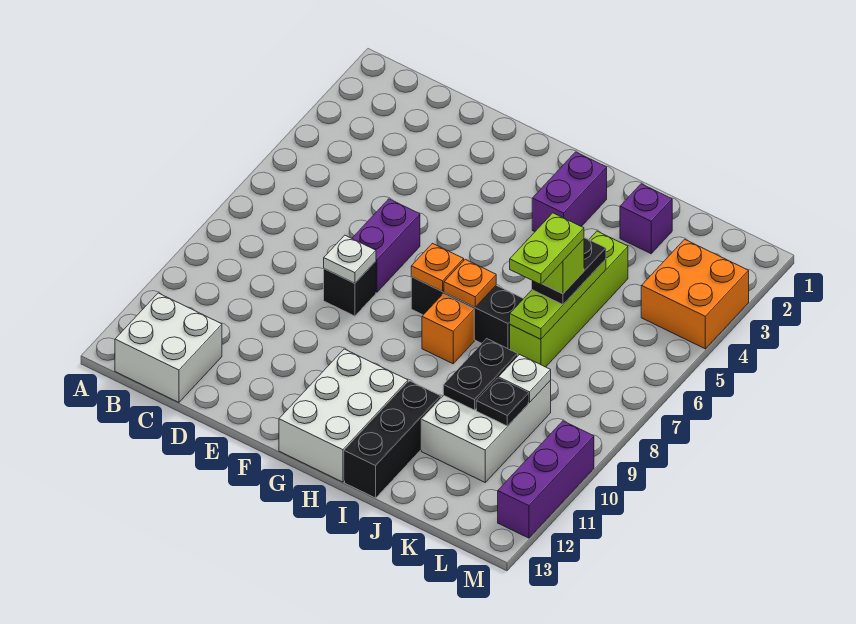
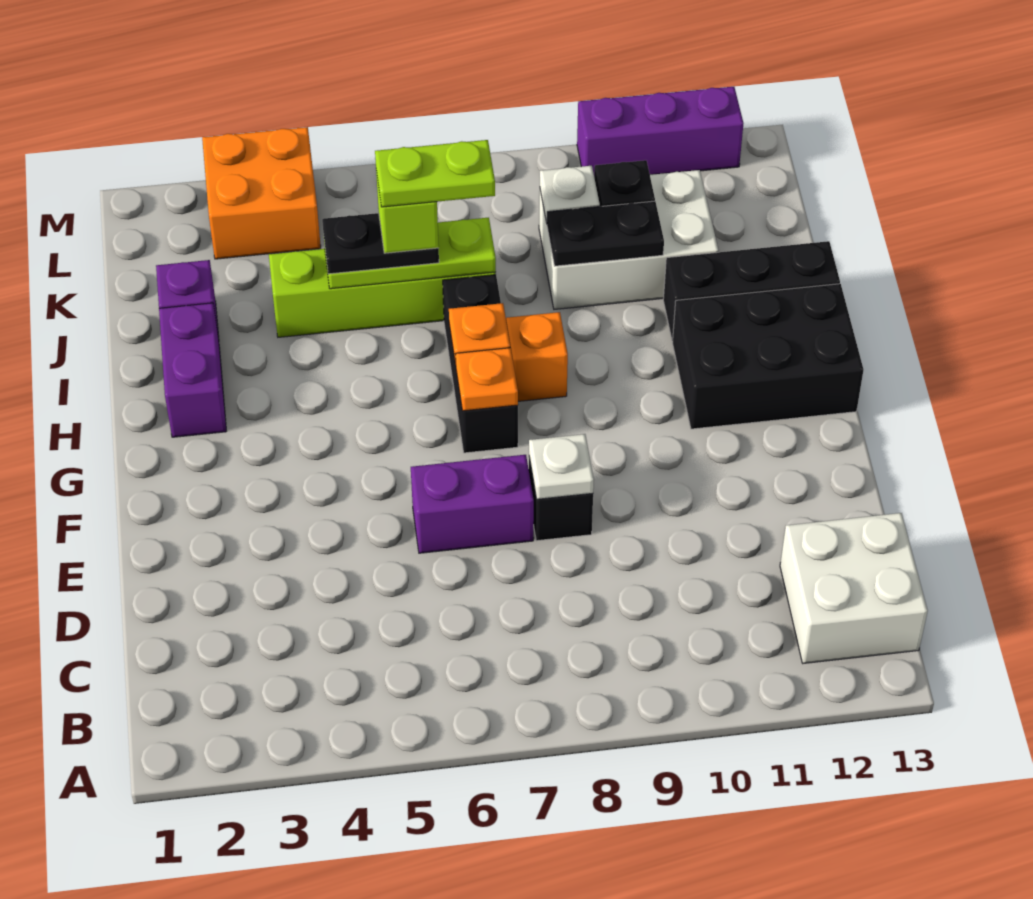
white 2x3 brick [279,349,408,482] -> black 2x3 brick [672,284,863,429]
purple 1x2 brick [532,152,607,232] -> purple 1x2 brick turned to [159,303,226,437]

